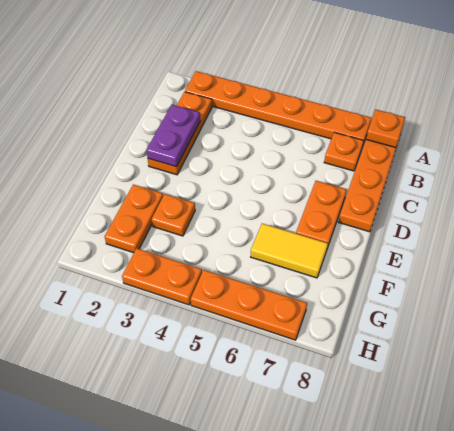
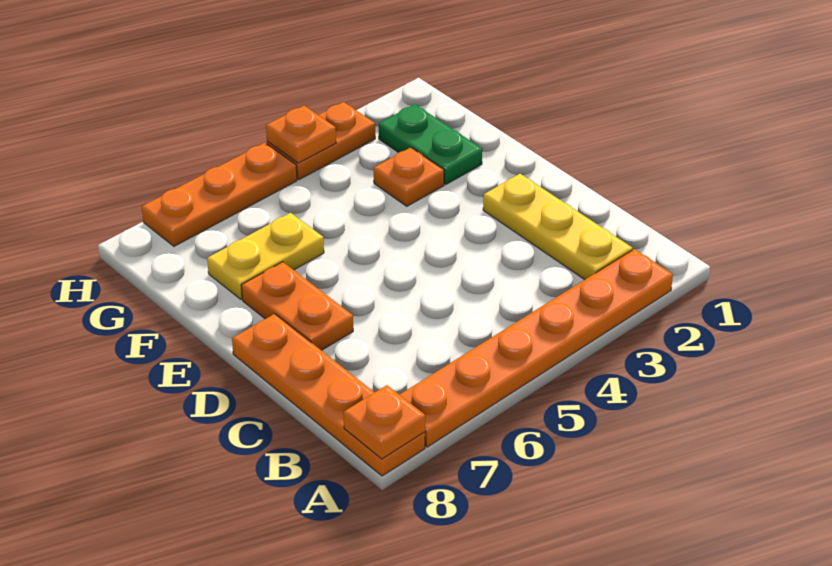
orange 1x3 plate [148,92,212,175] -> yellow 1x3 plate [483,174,632,280]
orange 1x1 plate [324,132,364,171] -> orange 1x1 plate moved to [266,106,336,163]
purple 1x2 plate [146,105,200,167] -> none
orange 1x2 plate [105,184,163,253] -> green 1x2 plate [379,104,482,184]
yellow 1x2 tile [251,223,328,278] -> yellow 1x2 plate [207,213,324,299]

